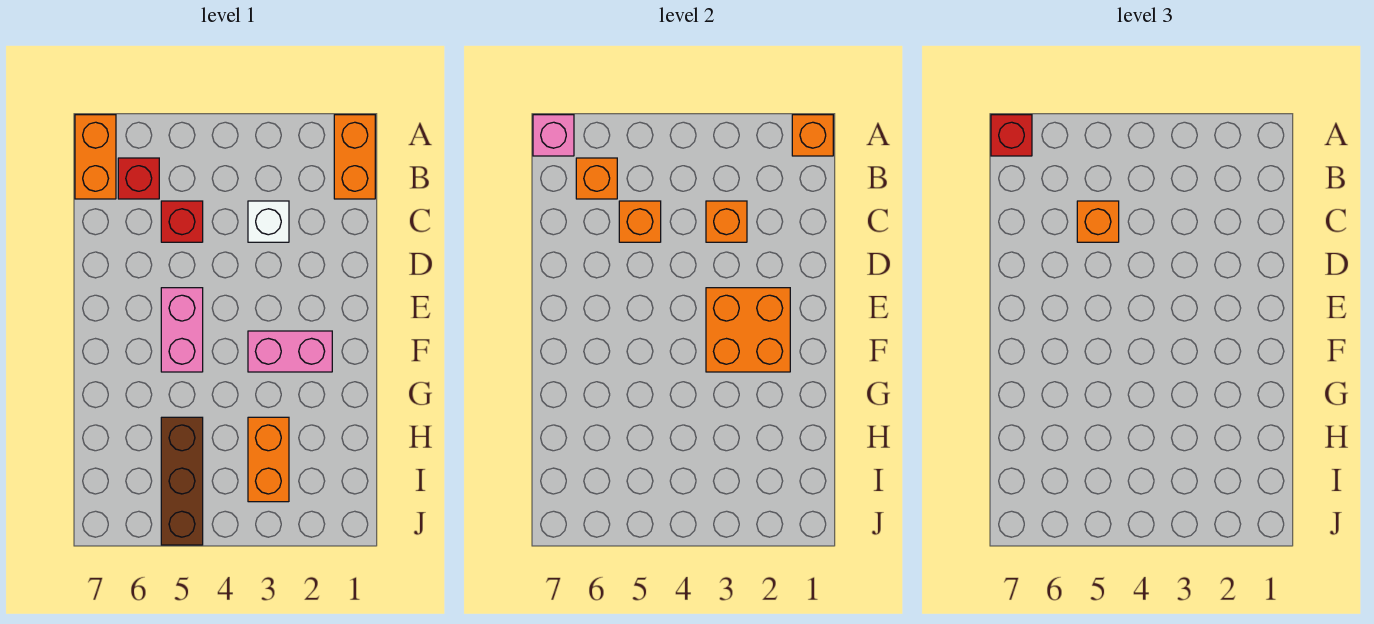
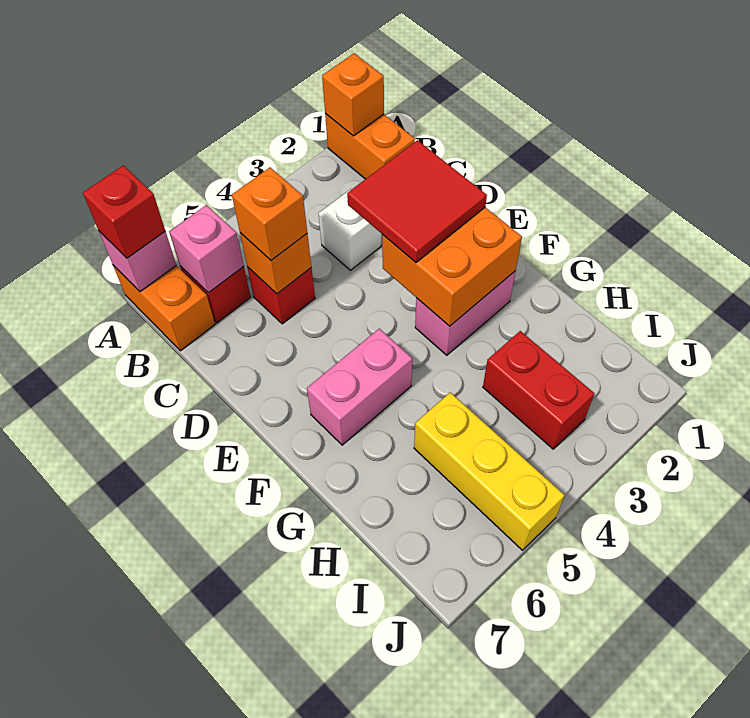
orange 1x1 brick [576,158,617,199] -> pink 1x1 brick [169,205,244,293]
orange 1x1 brick [706,201,747,242] -> none
none -> red 2x2 tile [347,140,487,262]
pink 1x2 brick [161,288,203,372] -> pink 1x2 brick turned to [307,329,412,445]
orange 1x2 brick [248,417,289,502] -> red 1x2 brick [483,331,594,449]
brown 1x3 brick [161,417,203,545] -> yellow 1x3 brick [414,392,565,550]

